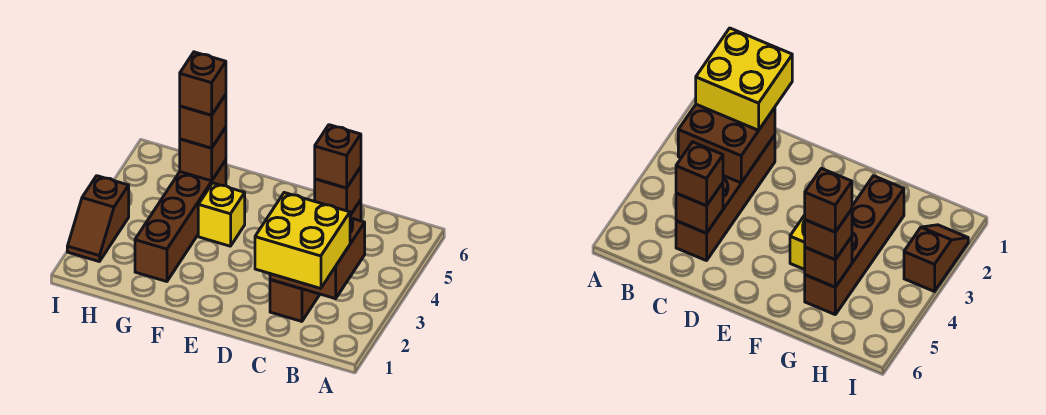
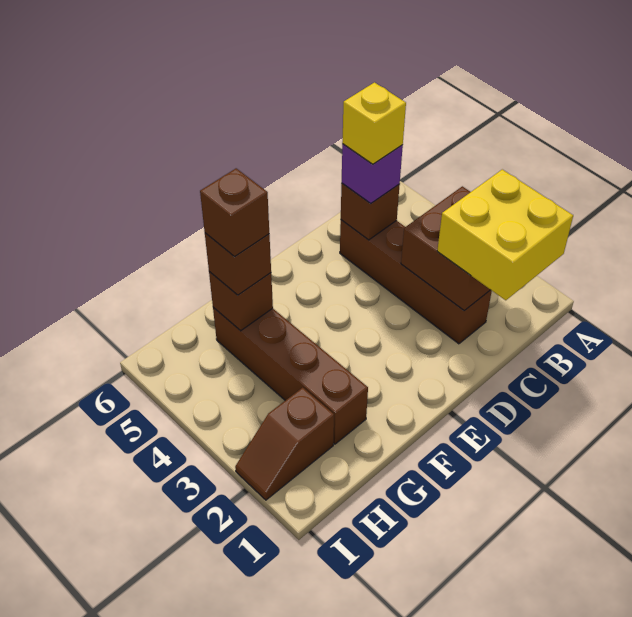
brown 1x1 brick [315,125,361,188] -> purple 1x1 brick [342,144,403,204]
yellow 1x1 brick [198,183,245,246] -> yellow 1x1 brick moved to [342,82,406,164]
brown 1x2 slope [67,176,129,262] -> brown 1x2 slope turned to [235,387,334,500]

